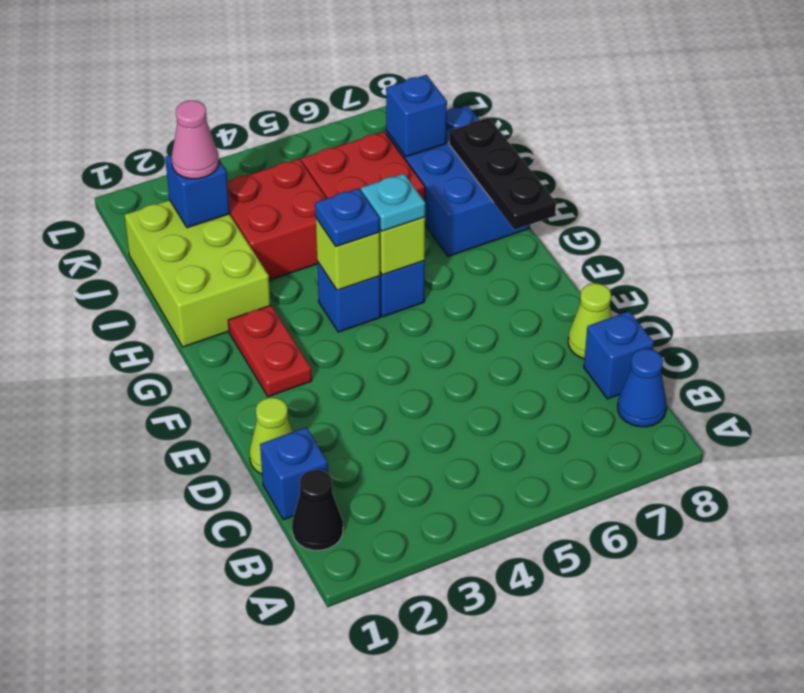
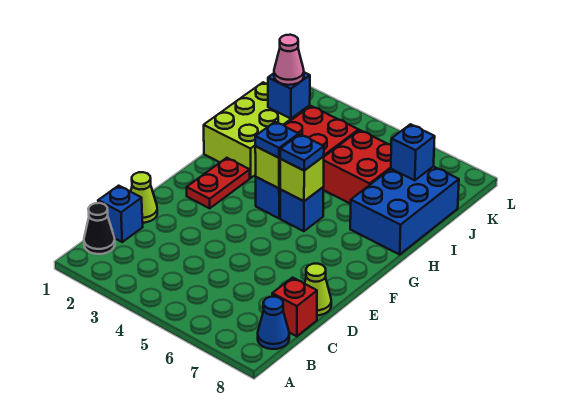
blue 1x1 brick [584,311,654,399] -> red 1x1 brick [272,278,317,336]
cyan 1x1 plate [361,174,425,231] -> blue 1x1 plate [280,134,324,171]
black 1x3 plate [449,118,556,230] -> none

